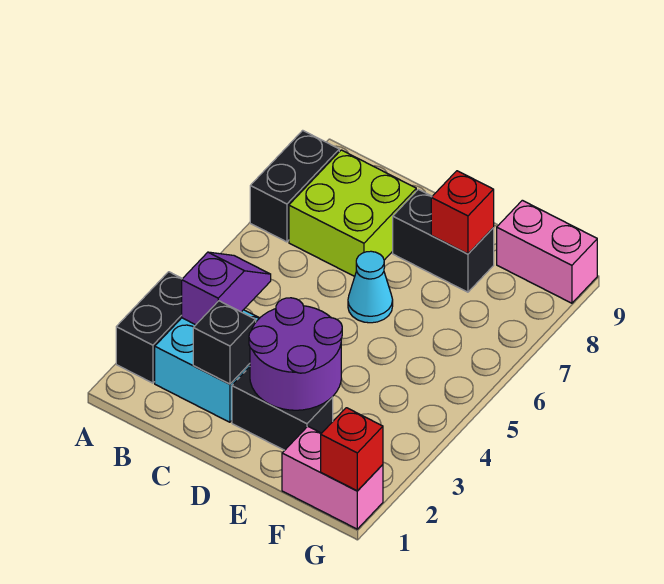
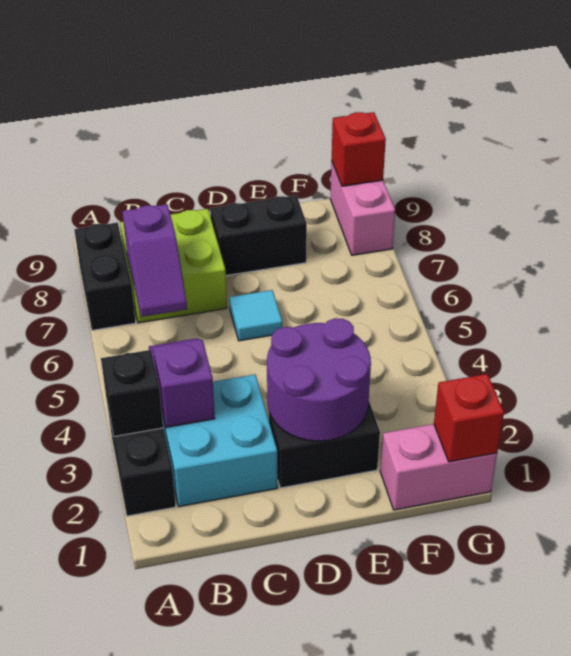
none -> purple 1x2 slope [122,204,187,317]
black 1x1 brick [193,301,256,384] -> black 1x1 brick moved to [101,350,163,436]
cyan 1x1 cone [348,251,393,323] -> cyan 1x1 tile [229,290,282,341]
red 1x1 brick [431,171,494,254] -> red 1x1 brick moved to [332,112,386,186]
pink 1x2 brick [497,200,597,303] -> pink 1x2 brick turned to [330,162,395,255]

